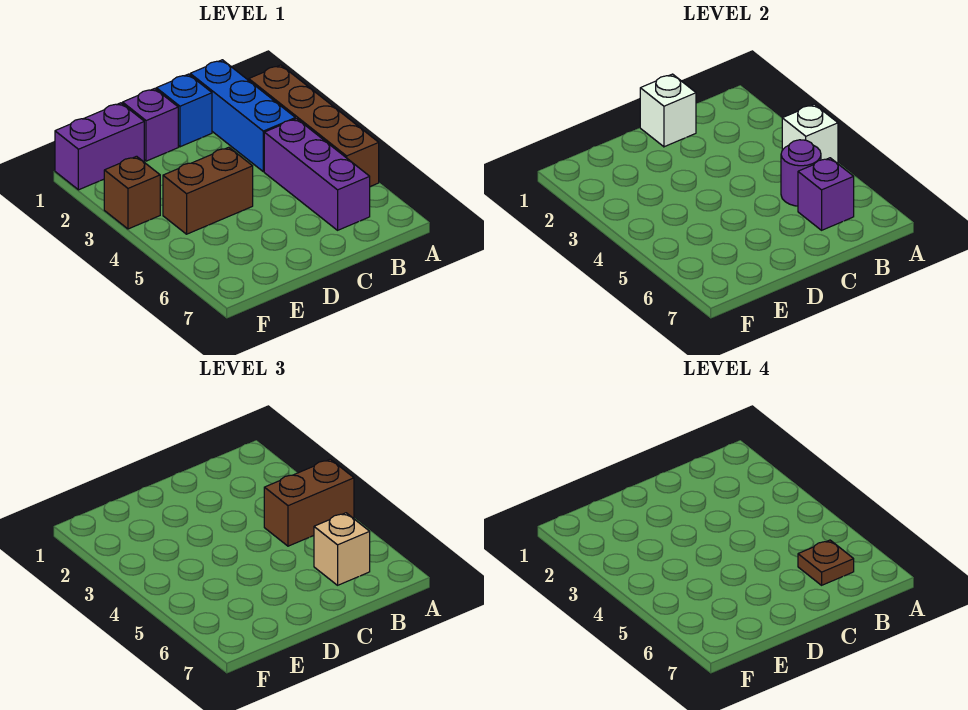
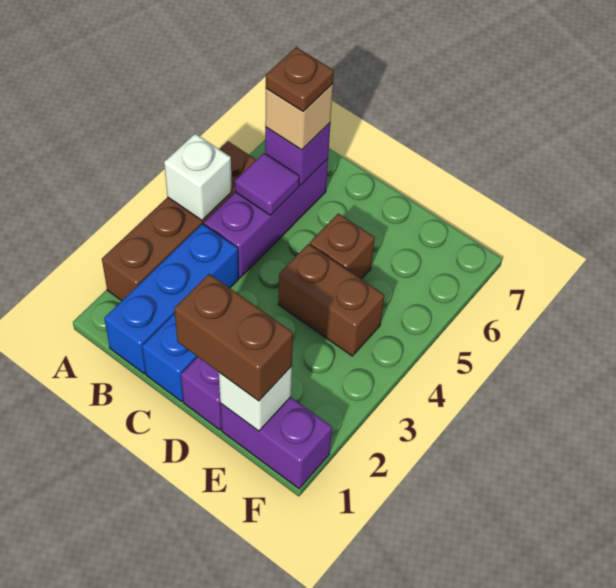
brown 1x2 brick [264,459,354,546] -> brown 1x2 brick moved to [174,274,293,401]
purple 1x1 round brick [781,140,821,206] -> purple 1x1 tile [235,153,299,215]
white 1x1 brick [640,74,696,147] -> white 1x1 brick moved to [219,366,292,431]
brown 1x1 brick [104,156,160,229] -> brown 1x1 brick moved to [310,213,375,279]

